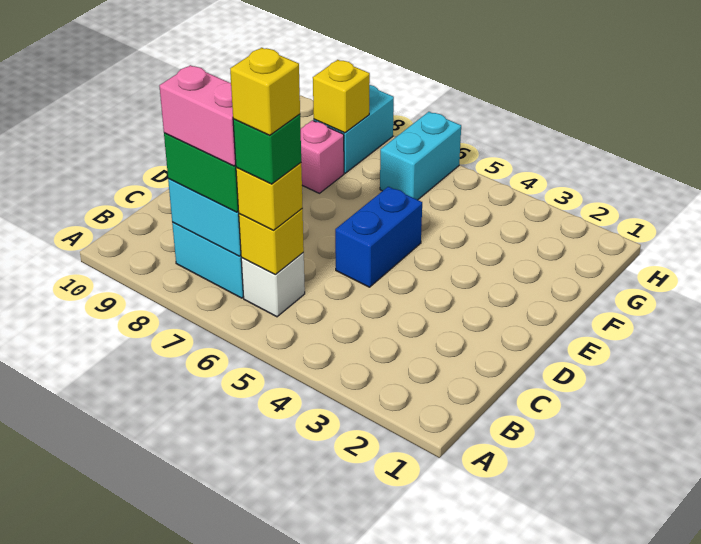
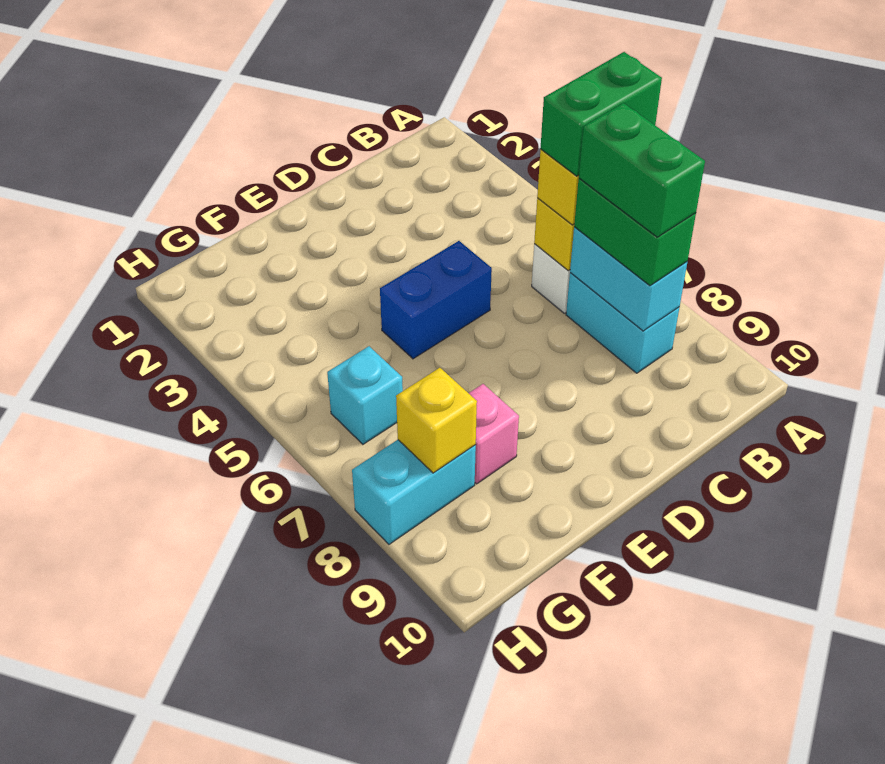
green 1x1 brick [233,114,301,184] -> green 1x2 brick [540,52,662,176]
yellow 1x1 brick [230,48,300,135] -> none
pink 1x2 brick [159,65,236,166] -> green 1x2 brick [579,103,705,237]
cyan 1x2 brick [380,112,461,200] -> cyan 1x1 brick [327,346,403,444]

